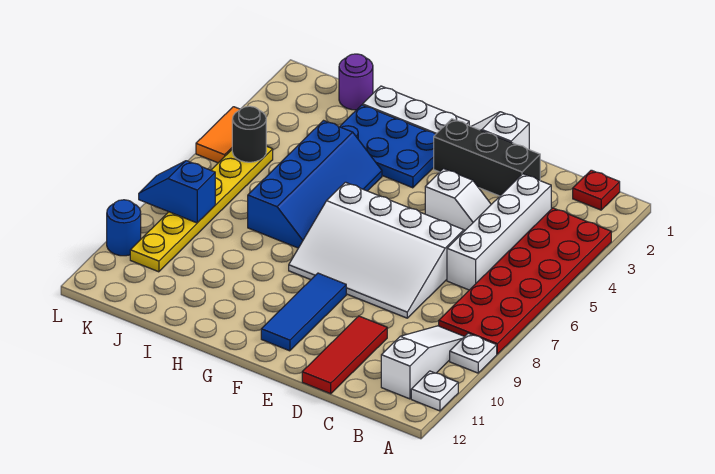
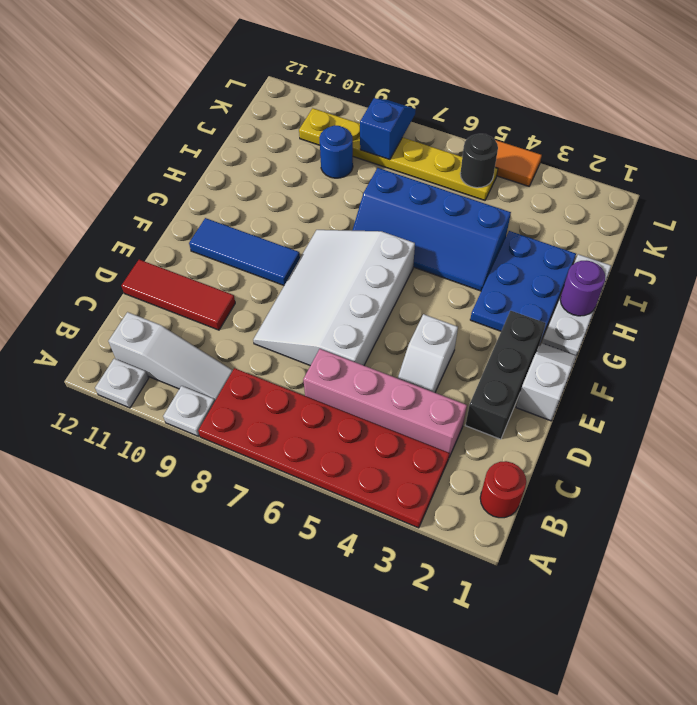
red 1x1 plate [573,170,620,210] -> red 1x1 round brick [480,461,526,518]
white 1x4 brick [447,174,551,290] -> pink 1x4 brick [303,349,467,457]
purple 1x1 round brick [339,54,373,110] -> purple 1x1 round brick moved to [560,260,605,316]
blue 1x1 round brick [107,200,141,256] -> blue 1x1 round brick moved to [319,125,353,178]

